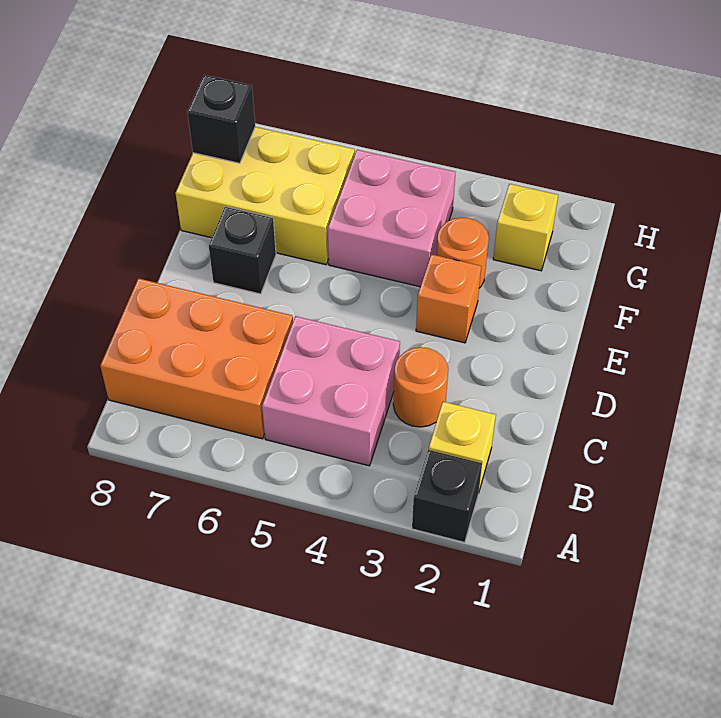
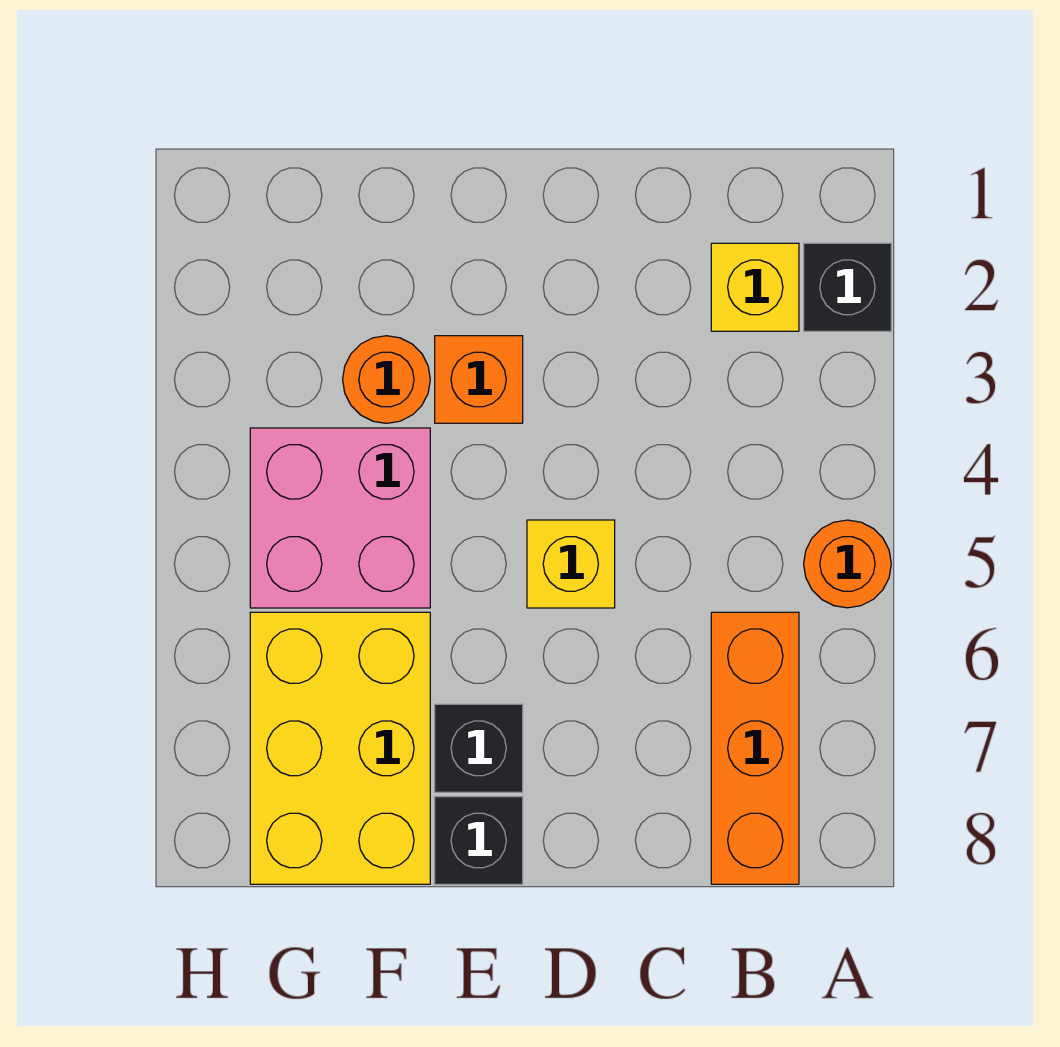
pink 2x2 brick [262,316,400,466] -> none
orange 2x3 brick [100,278,293,439] -> orange 1x3 brick [711,612,799,884]
orange 1x1 round brick [393,347,448,427] -> orange 1x1 round brick moved to [804,520,891,608]
yellow 1x1 brick [493,184,558,271] -> yellow 1x1 brick moved to [527,520,615,608]
black 1x1 brick [187,75,255,163] -> black 1x1 brick moved to [435,797,523,884]

